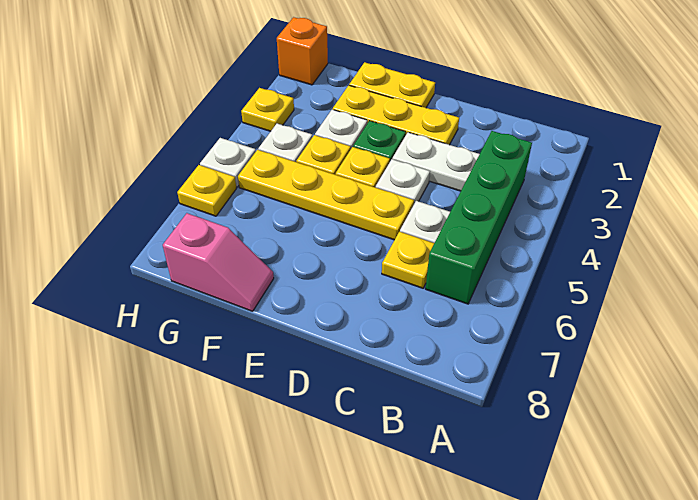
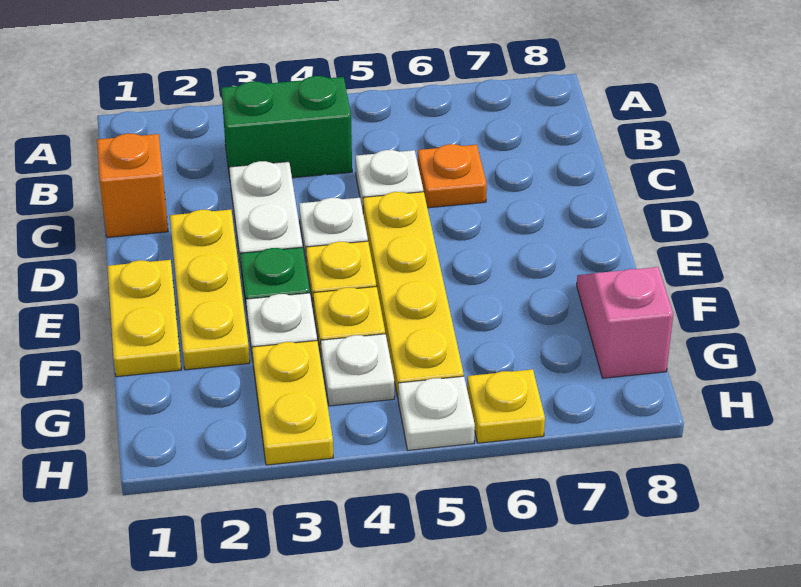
green 1x4 brick [426,131,532,304] -> green 1x2 brick [221,76,352,178]
yellow 1x1 plate [382,232,434,288] -> orange 1x1 plate [418,144,487,208]
orange 1x1 brick [277,17,328,85] -> orange 1x1 brick moved to [97,133,168,237]
yellow 1x1 plate [241,88,294,131] -> yellow 1x2 plate [252,341,333,465]

